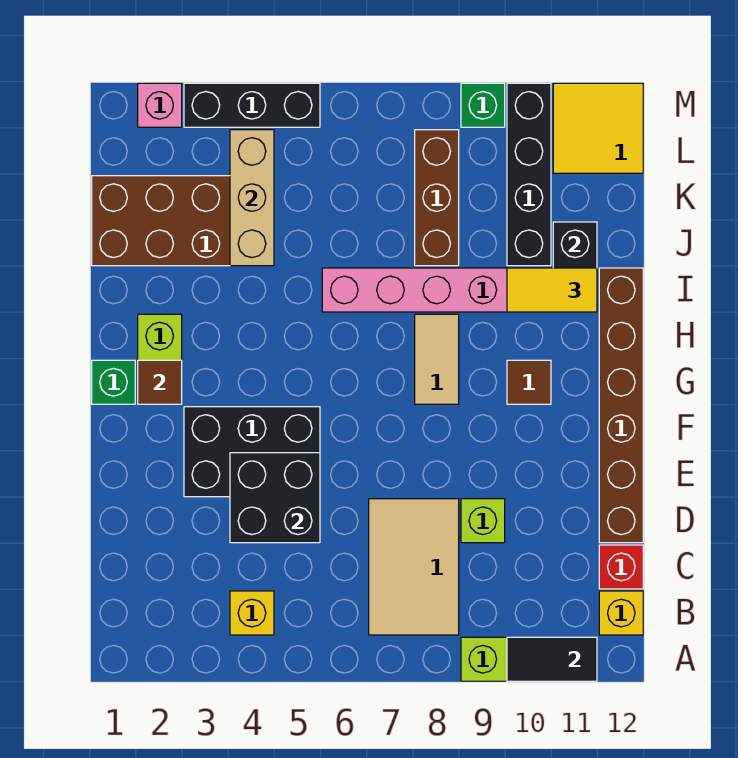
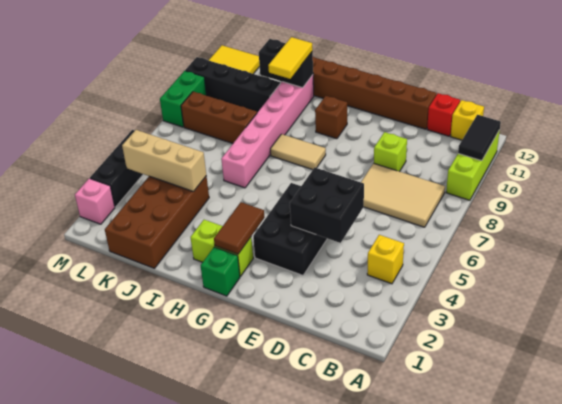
brown 1x1 tile [138,360,182,404] -> brown 1x2 tile [214,202,265,254]
brown 1x1 tile [507,360,551,404] -> brown 1x1 brick [315,96,347,139]
green 1x1 brick [461,83,505,127] -> green 1x2 brick [160,71,207,127]

